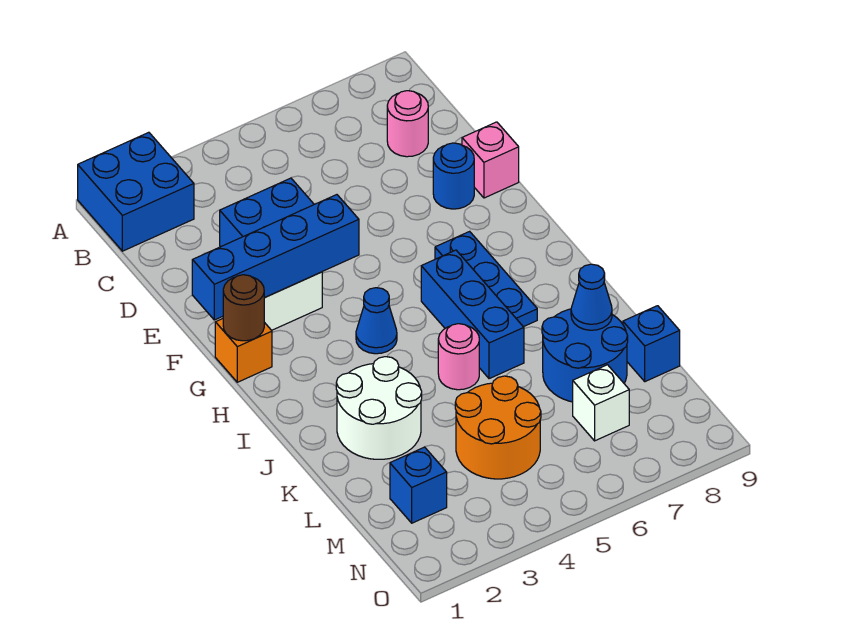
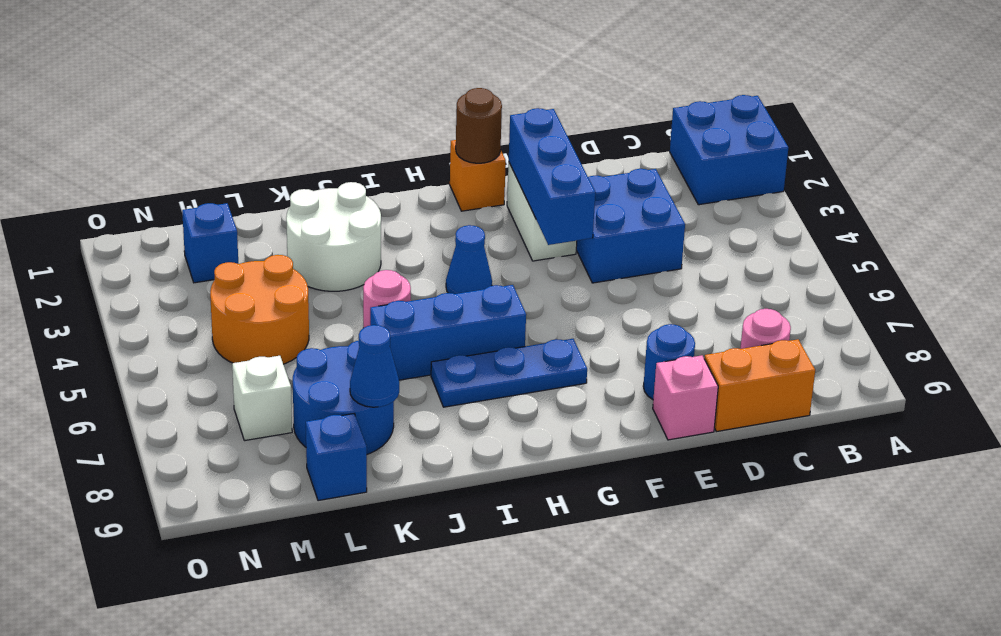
none -> orange 1x2 brick [705,339,815,432]
blue 1x4 brick [192,195,359,320] -> blue 1x3 brick [509,108,595,245]

